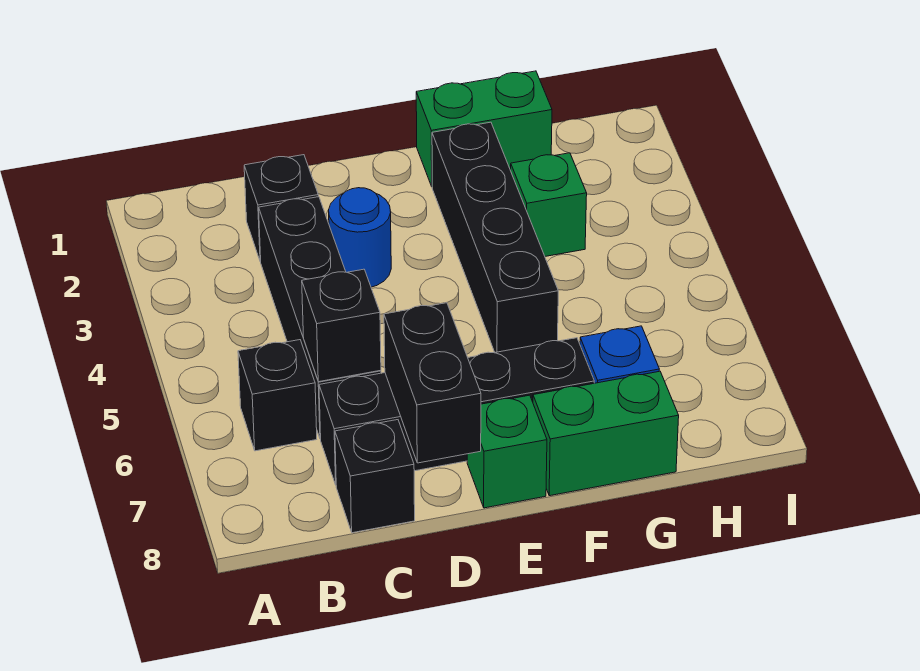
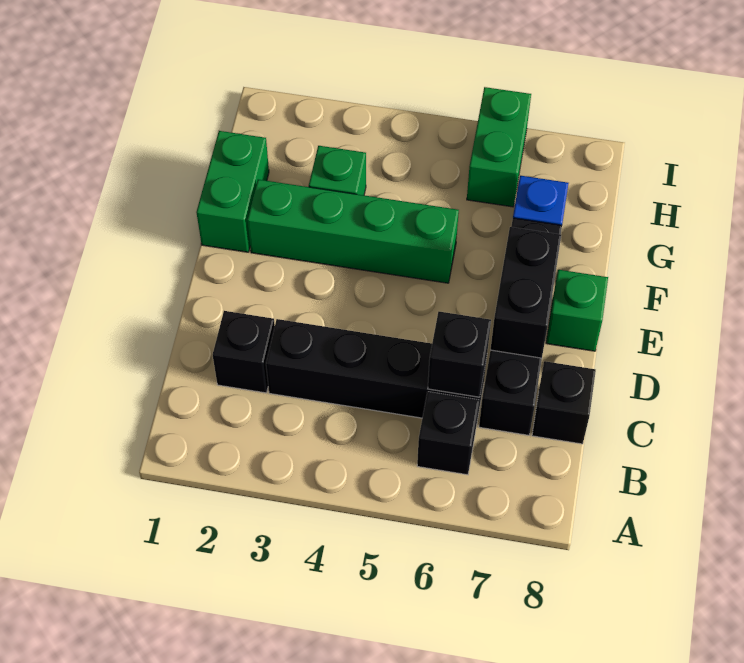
blue 1x1 round brick [329,188,391,287] -> none
black 1x2 brick [384,303,481,463] -> black 1x2 brick turned to [490,227,561,358]
black 1x4 brick [432,122,558,352] -> green 1x4 brick [247,180,459,283]
green 1x2 brick [533,371,679,496] -> green 1x2 brick moved to [467,87,531,207]

